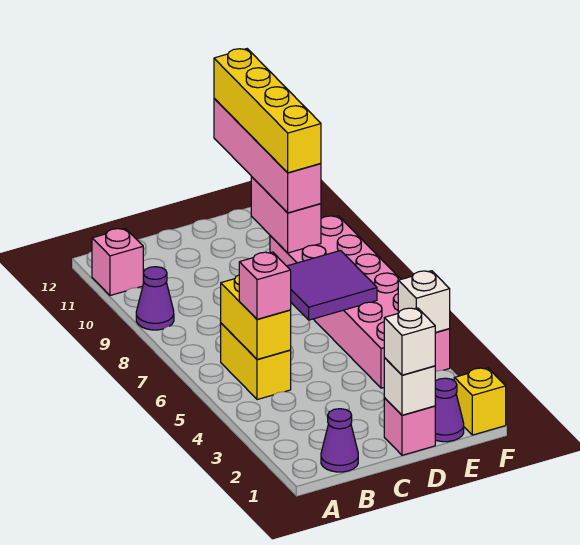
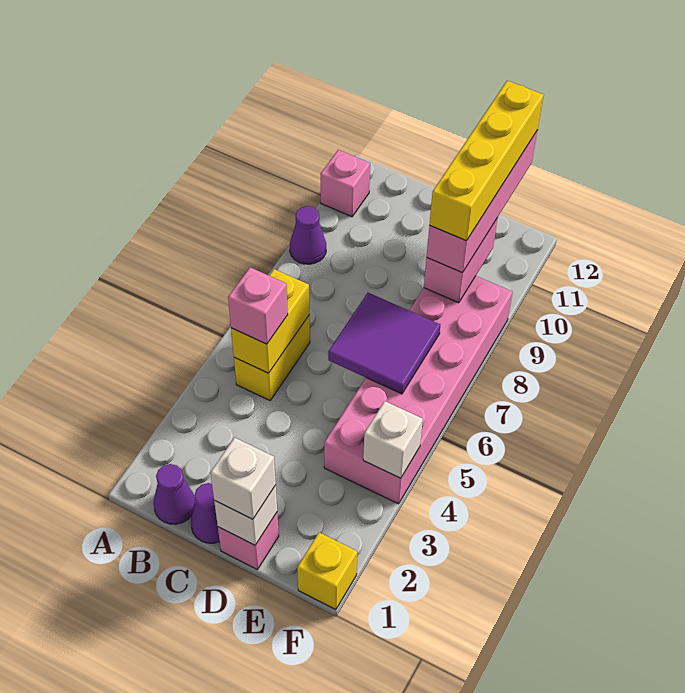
purple 1x1 cone [435,378,464,442] -> purple 1x1 cone moved to [191,483,220,543]

